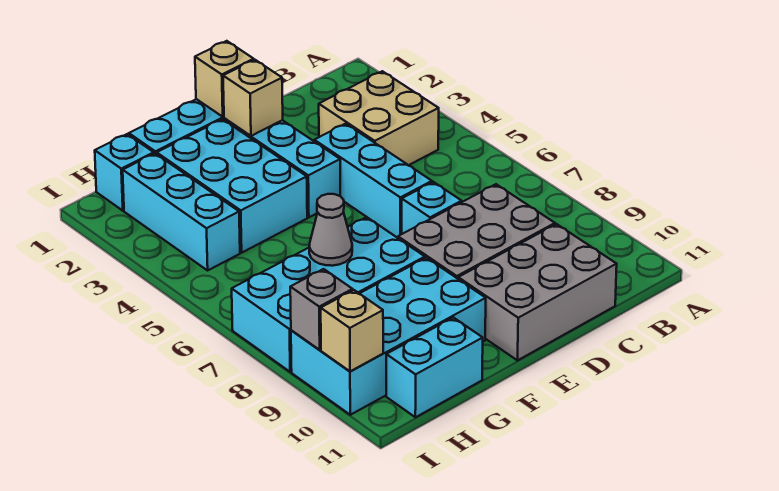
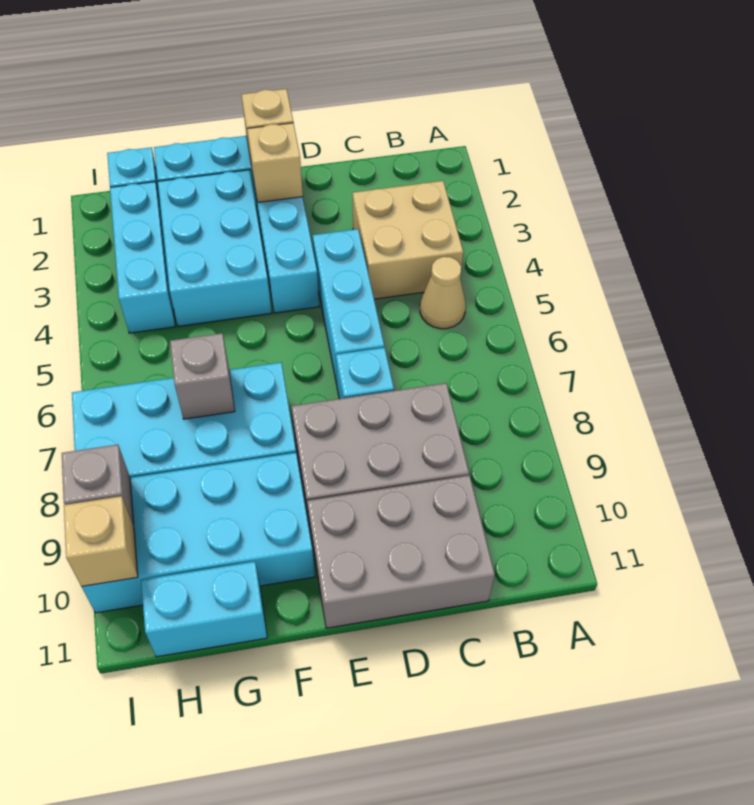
none -> tan 1x1 cone [420,257,466,329]
grey 1x1 cone [309,194,352,266] -> grey 1x1 brick [170,333,235,419]

